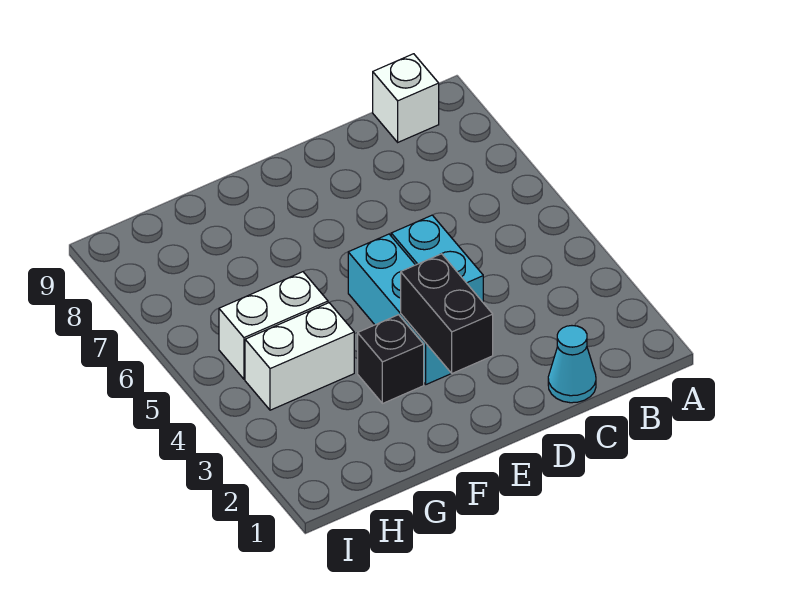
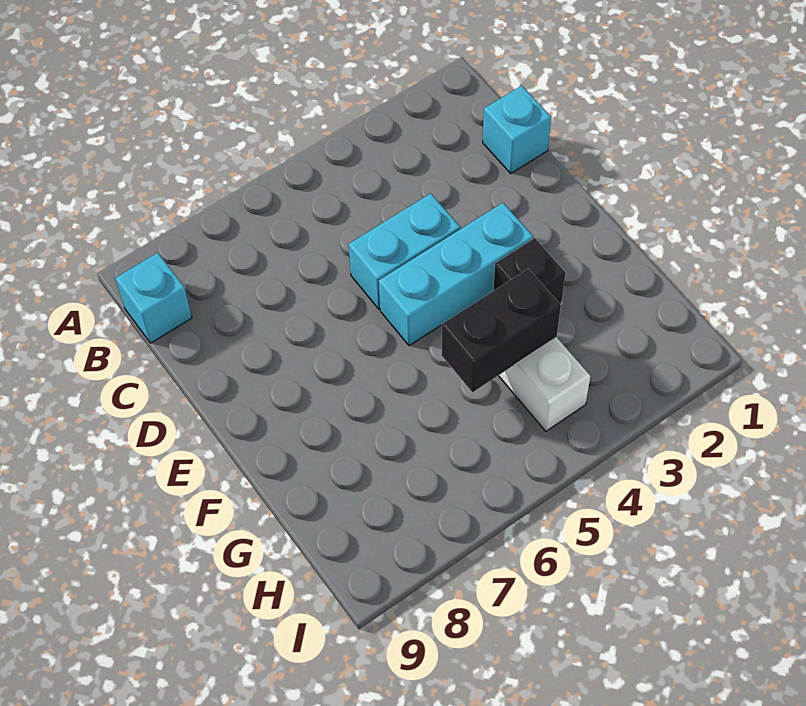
white 1x1 brick [373,54,439,142] -> cyan 1x1 brick [115,253,192,343]
cyan 1x1 cone [548,326,596,403] -> cyan 1x1 brick [483,86,551,173]
black 1x2 brick [401,254,493,373] -> black 1x2 brick moved to [442,269,561,392]
white 1x2 brick [219,272,328,379] -> none

